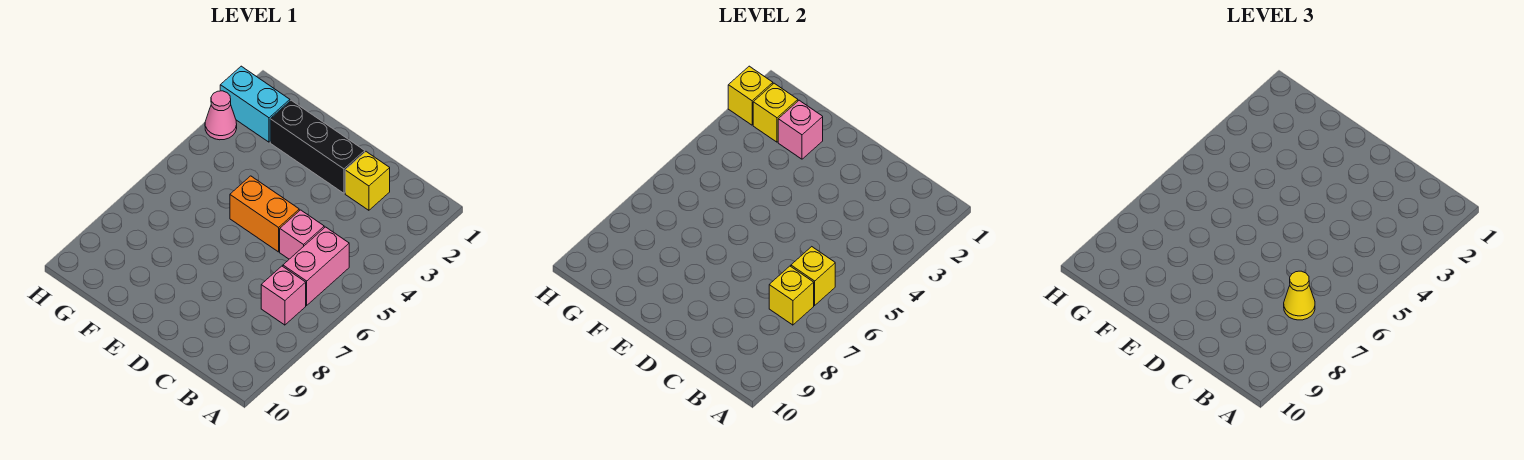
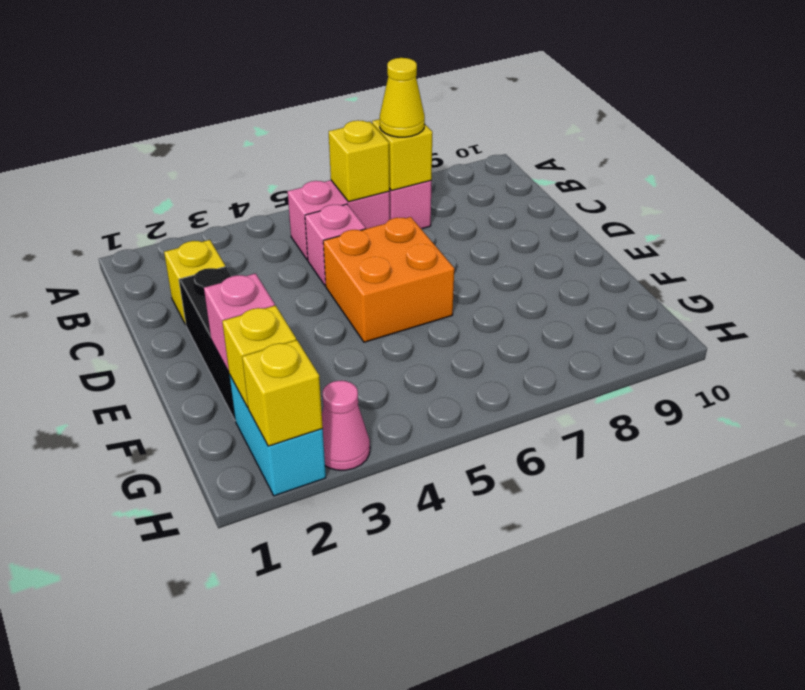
orange 1x2 brick [230,176,299,252] -> orange 2x2 brick [323,217,454,342]

